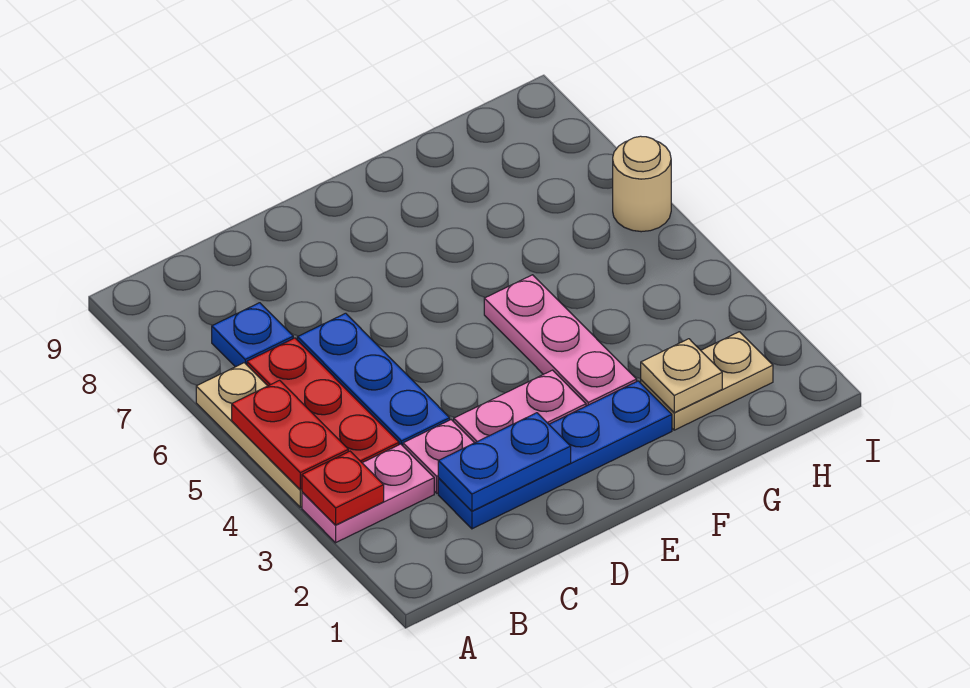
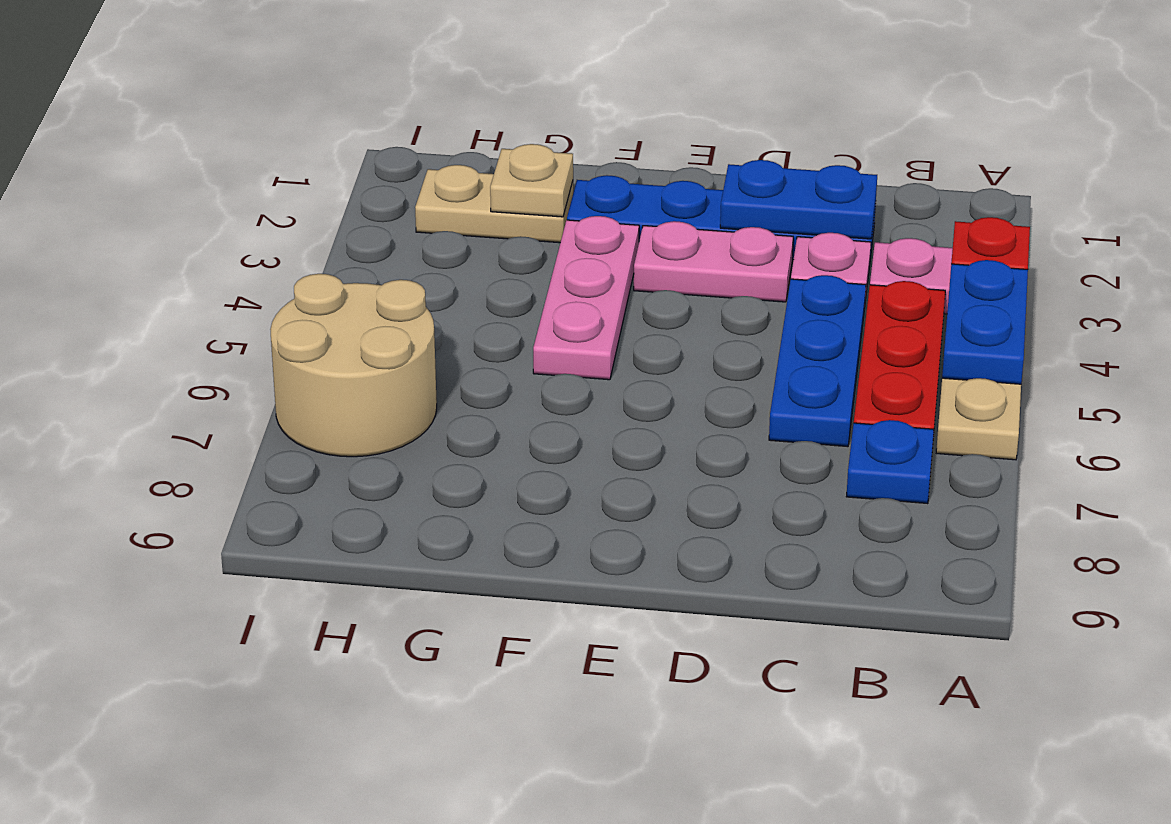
red 1x2 plate [232,380,348,490] -> blue 1x2 plate [942,260,1028,384]
tan 1x1 round brick [613,136,671,232] -> tan 2x2 round brick [270,274,437,457]

